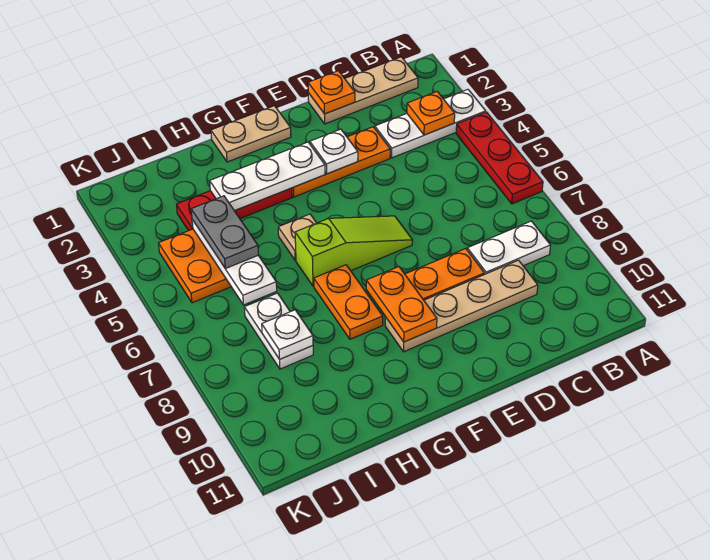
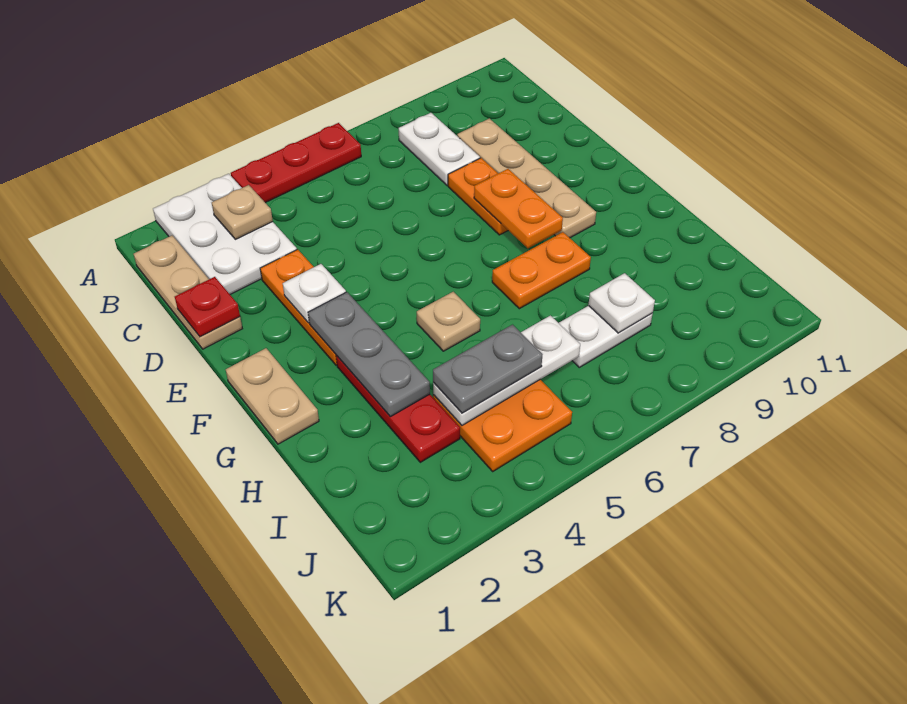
white 1x3 plate [375,89,486,158] -> white 2x3 plate [153,174,297,294]
orange 1x1 plate [407,92,455,135] -> tan 1x1 plate [212,185,273,239]
orange 1x1 plate [308,71,355,114] -> red 1x1 plate [175,277,240,337]
lime 1x3 slope [295,216,412,286] -> none
white 1x3 plate [210,142,325,211] -> grey 1x3 plate [308,292,430,417]
orange 1x2 plate [366,267,437,342] -> orange 1x2 plate turned to [474,169,563,248]

